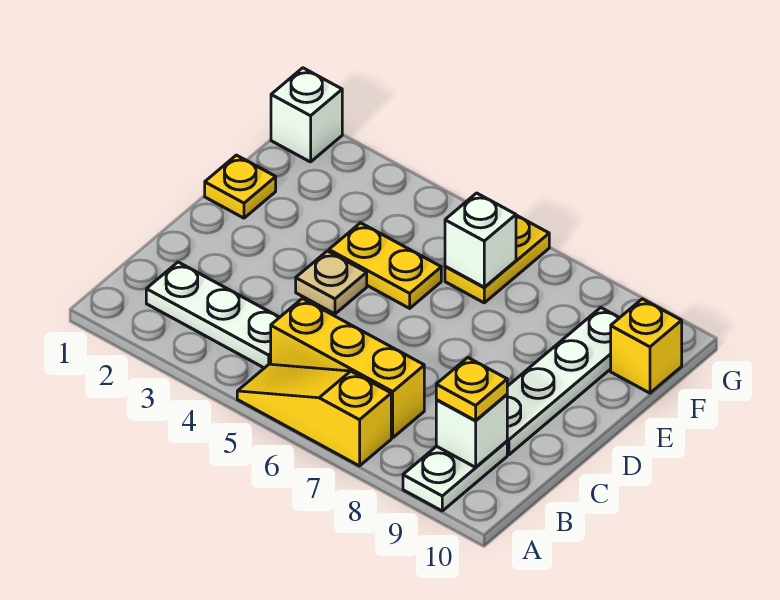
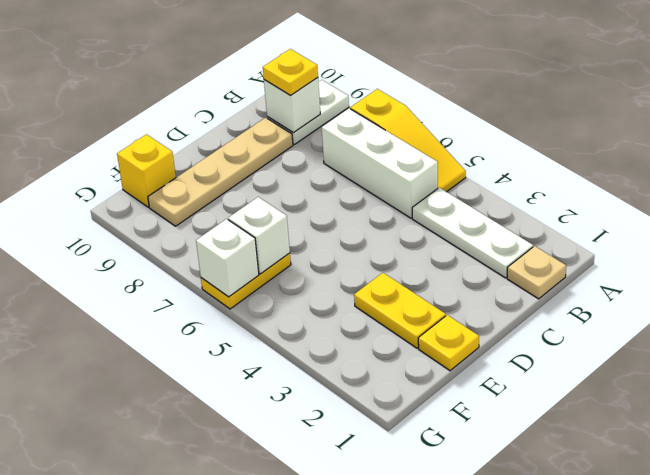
yellow 1x3 brick [271,299,424,438] -> white 1x3 brick [322,108,438,218]
white 1x4 plate [507,308,619,455] -> tan 1x4 plate [148,118,293,226]
tan 1x1 plate [296,251,367,314] -> tan 1x1 plate moved to [507,246,566,299]
yellow 1x2 plate [329,223,441,308] -> yellow 1x2 plate moved to [354,273,446,348]
white 1x1 brick [271,68,342,162] -> white 1x1 brick moved to [196,219,259,297]

